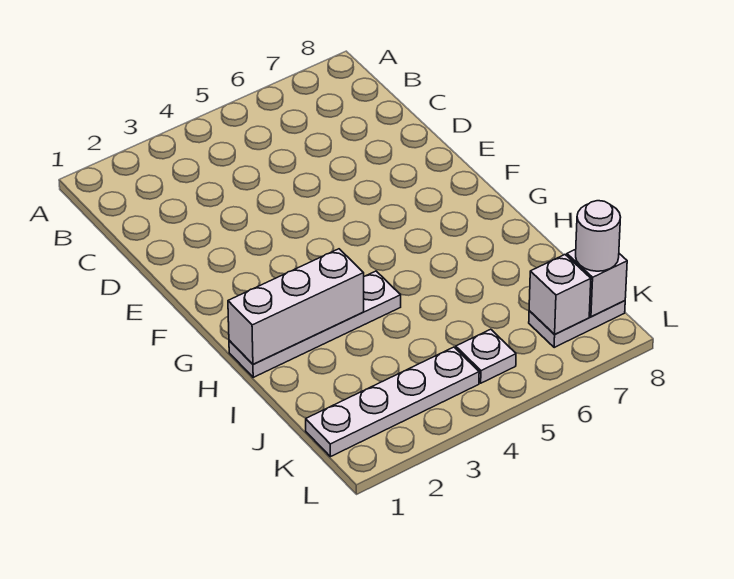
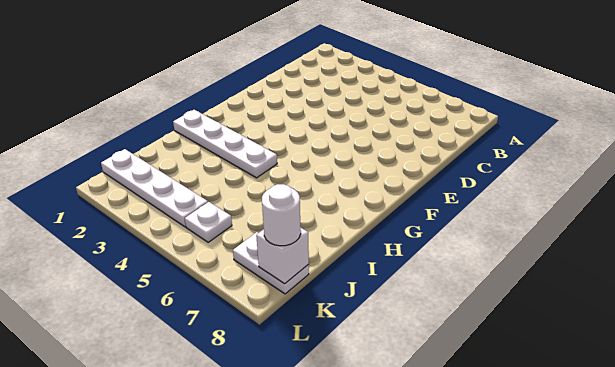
white 1x3 brick [228,249,364,364] -> none
white 1x1 brick [529,255,591,334] -> none

